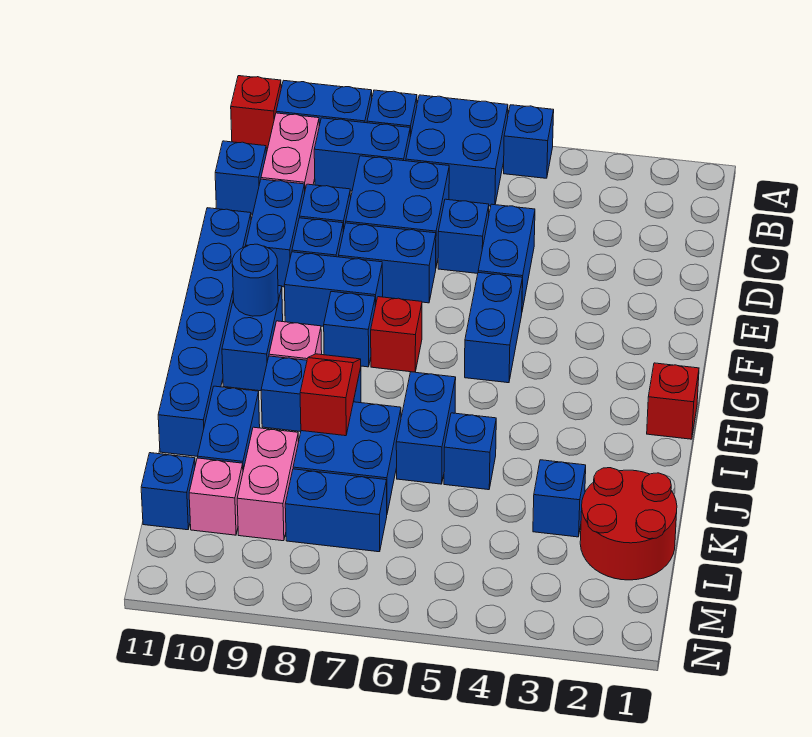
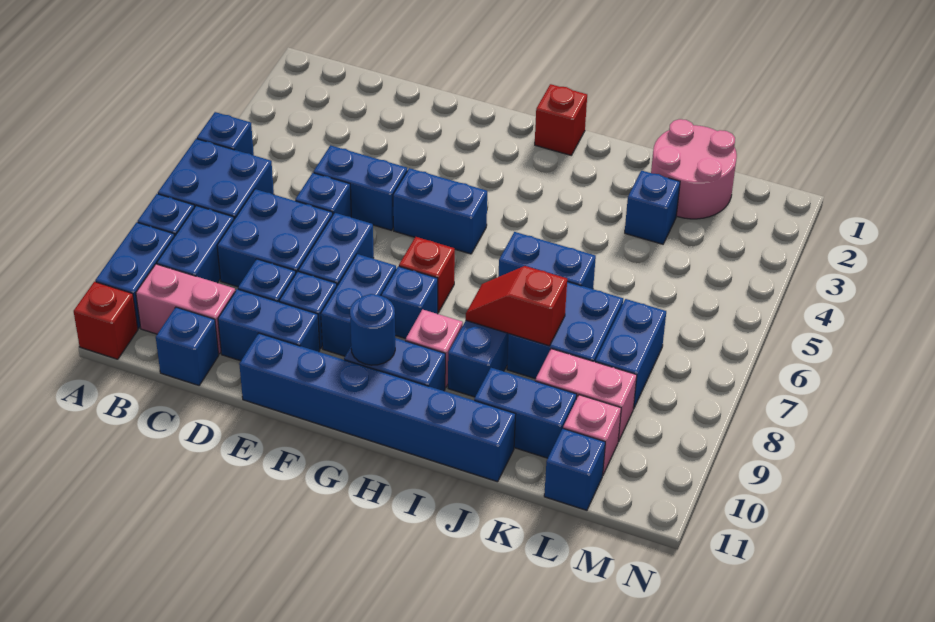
blue 1x1 brick [444,413,496,490] -> none
red 2x2 round brick [580,468,677,580] -> pink 2x2 round brick [651,119,737,219]

